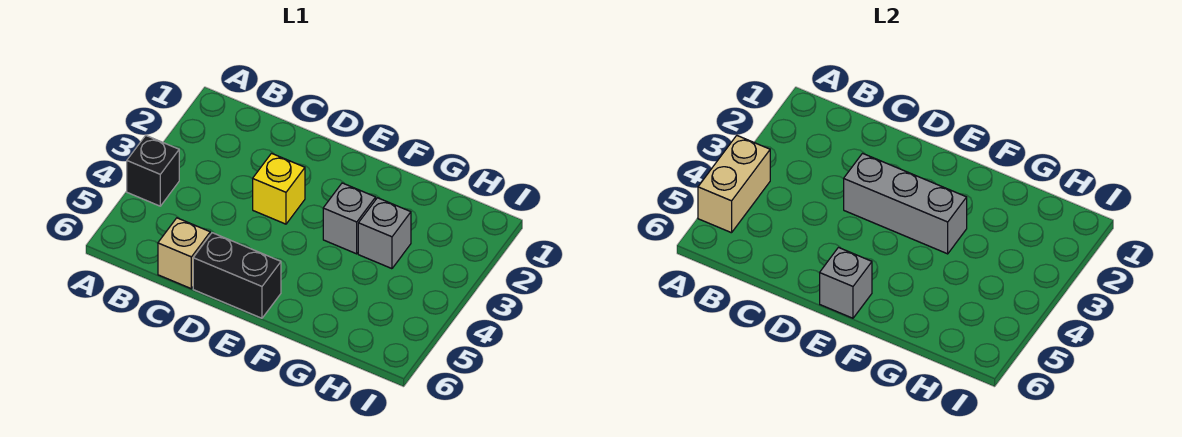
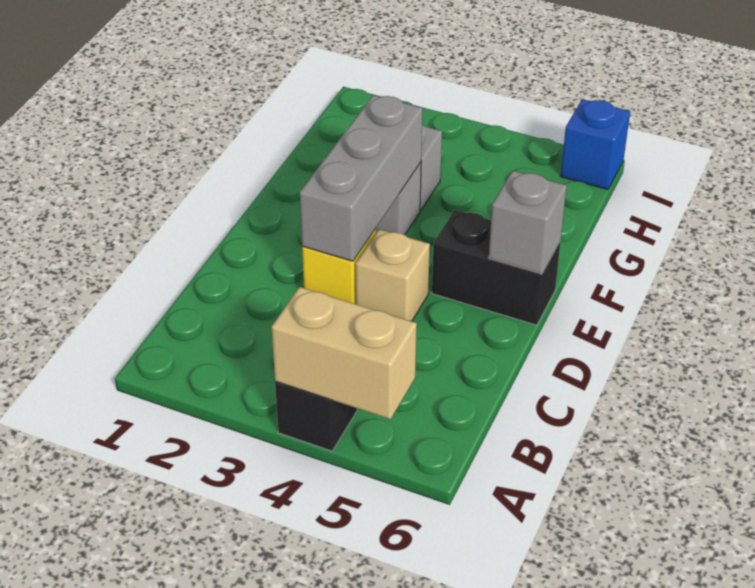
tan 1x1 brick [158,218,210,289] -> tan 1x1 brick moved to [356,229,430,321]
black 1x2 brick [193,233,281,318] -> black 1x2 brick turned to [432,210,561,325]
none -> blue 1x1 brick [561,99,630,189]

